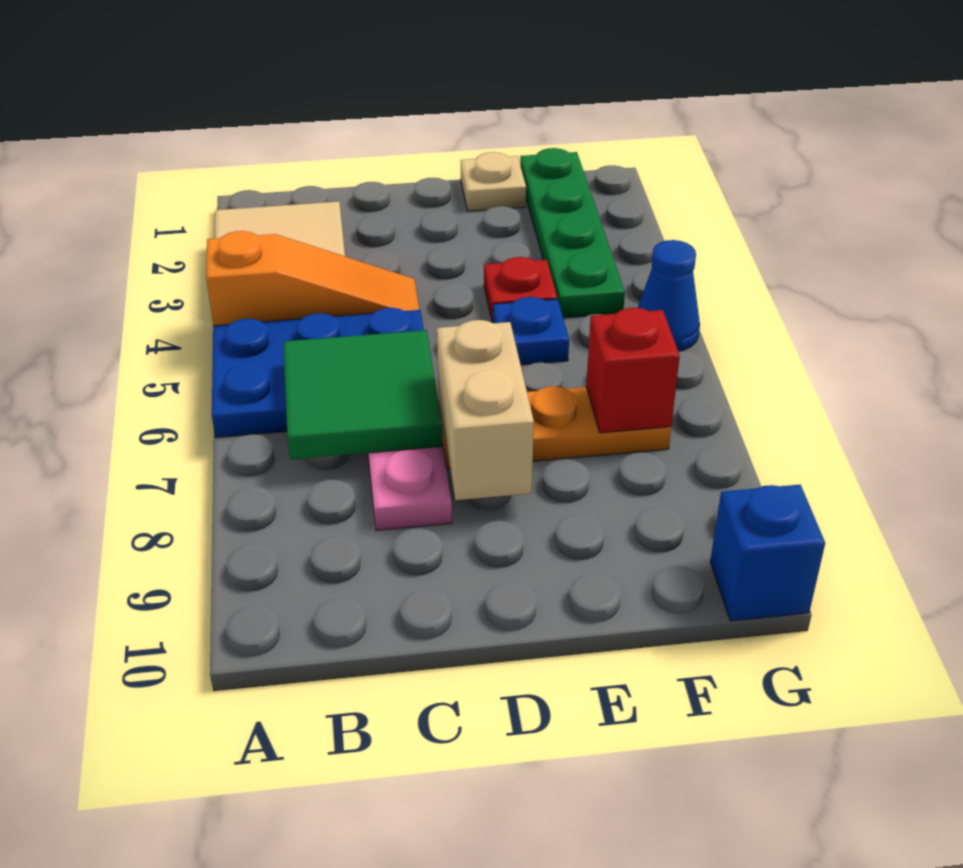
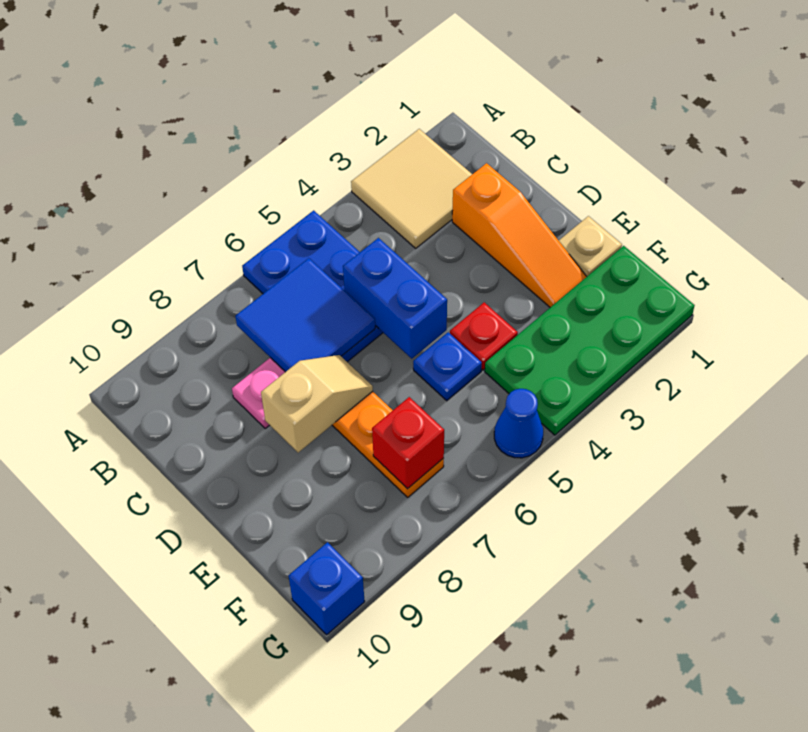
orange 1x3 slope [206,231,419,326] -> orange 1x3 slope moved to [452,163,587,307]
green 2x2 tile [283,330,443,460] -> blue 2x2 tile [235,258,375,372]
none -> blue 1x2 brick [343,238,447,359]
tan 1x2 brick [437,320,534,500] -> tan 1x2 slope [261,355,373,453]
green 1x4 plate [520,148,625,318] -> green 2x4 plate [485,246,695,435]

